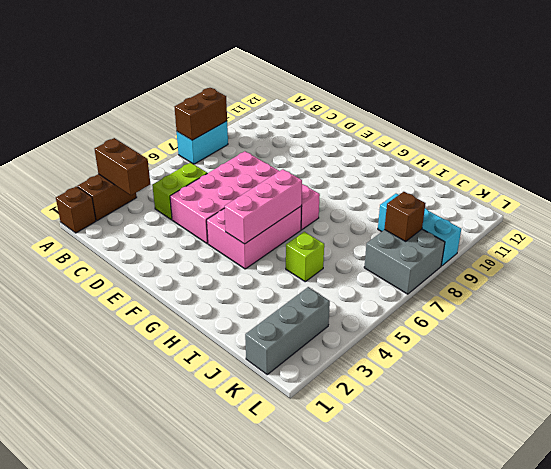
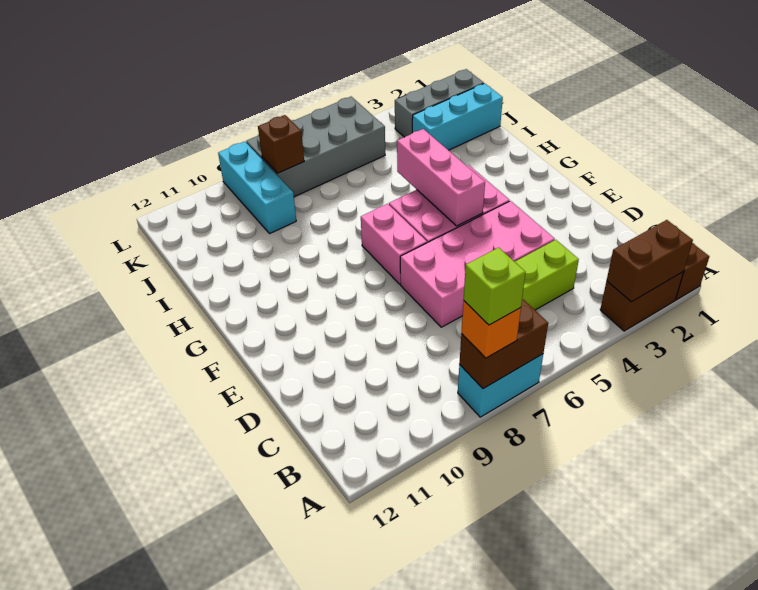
brown 1x2 brick [95,138,150,195] -> brown 1x2 brick turned to [607,220,693,302]
none -> orange 1x1 brick [461,301,521,358]
pink 1x3 brick [225,169,302,244] -> pink 1x3 brick turned to [397,129,485,226]
lime 1x1 brick [286,232,324,282] -> lime 1x1 brick moved to [464,248,525,325]
none -> cyan 1x3 brick [412,83,503,150]
grey 2x2 brick [364,229,445,294] -> grey 2x4 brick [246,97,385,197]

